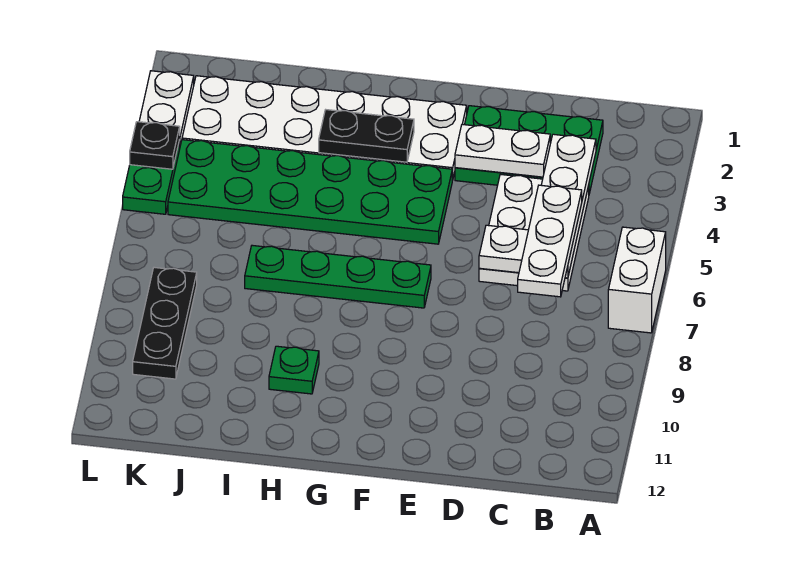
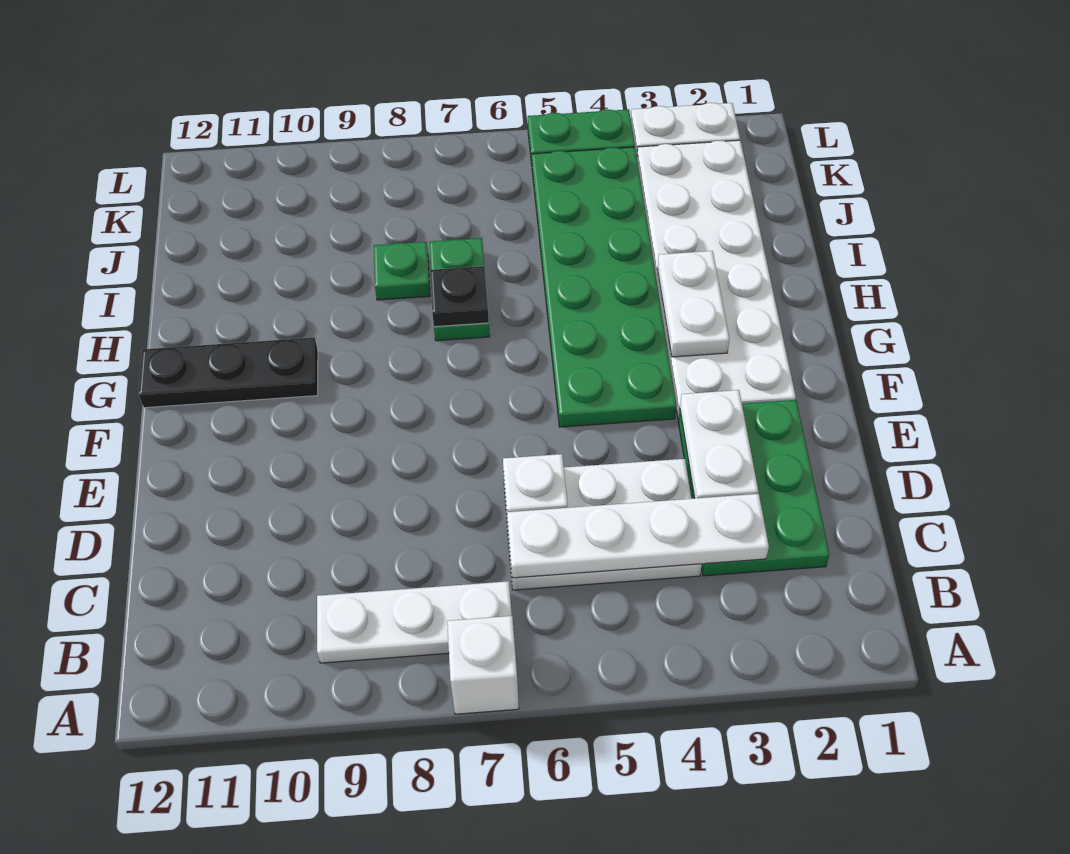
white 1x2 brick [608,227,666,333] -> white 1x1 brick [447,616,519,714]
white 1x3 plate [518,185,582,297] -> white 1x3 plate moved to [317,581,512,663]
green 1x4 plate [245,245,431,308] -> green 1x2 plate [429,238,490,341]
black 1x2 plate [319,110,414,162] -> white 1x2 plate [657,251,730,357]
green 1x1 plate [269,346,319,394] -> green 1x1 plate moved to [374,242,430,300]
black 1x3 plate [133,267,197,379] -> black 1x3 plate moved to [138,337,318,408]
black 1x1 plate [130,122,180,169] -> black 1x1 plate moved to [430,266,489,327]

